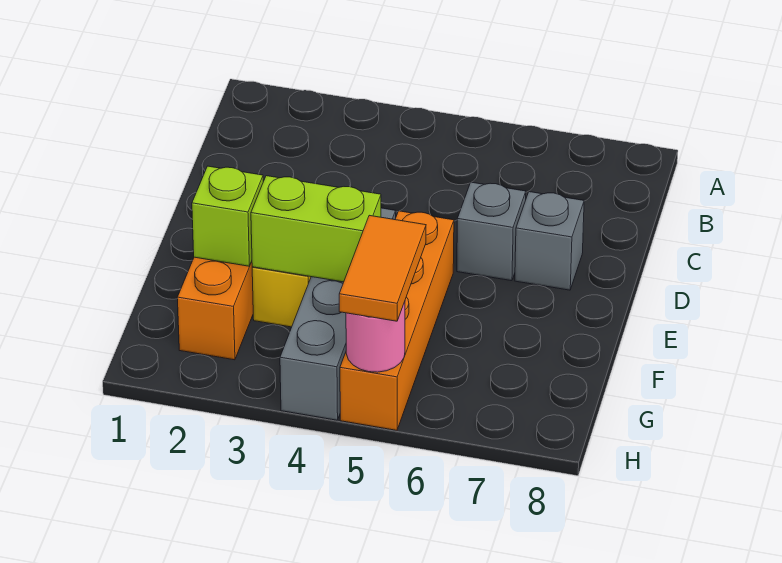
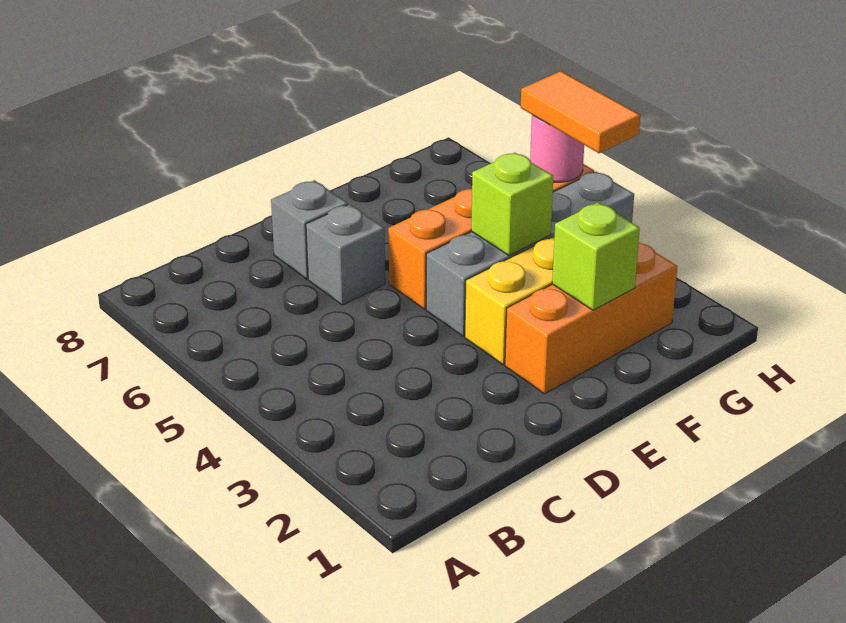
lime 1x2 brick [251,176,381,282] -> lime 1x1 brick [471,153,554,256]
orange 1x2 tile [339,215,426,321] -> orange 1x2 tile turned to [521,71,640,153]

